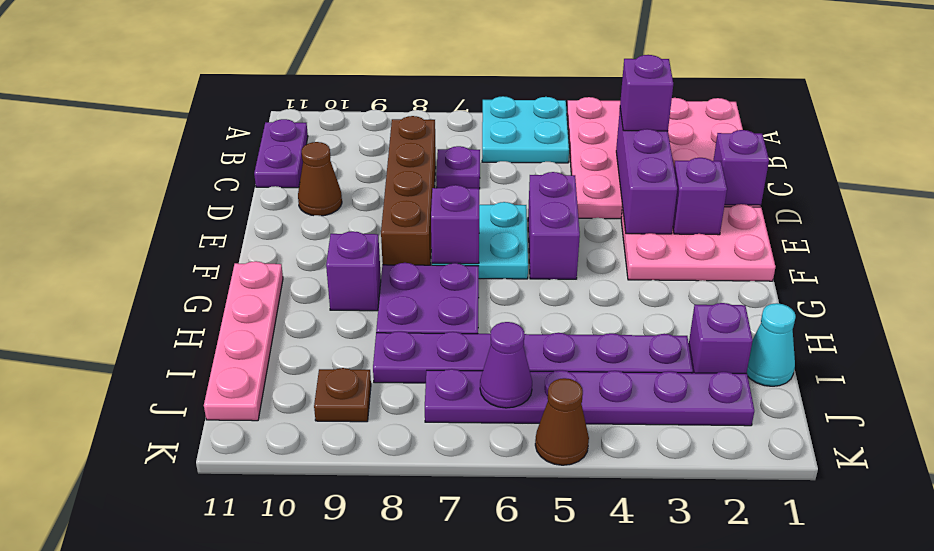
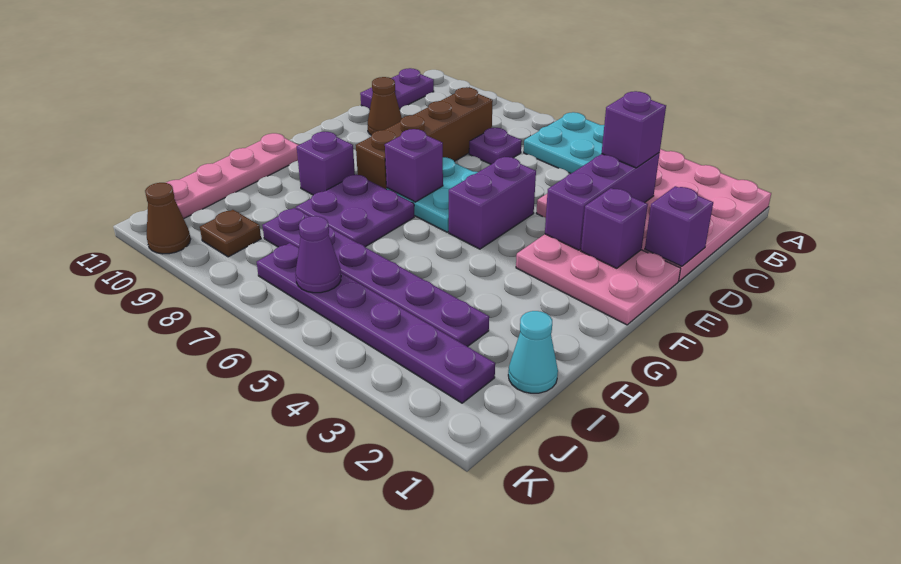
purple 1x1 brick [689,303,753,373] -> none
brown 1x1 cone [535,378,589,465] -> brown 1x1 cone moved to [145,183,191,254]

